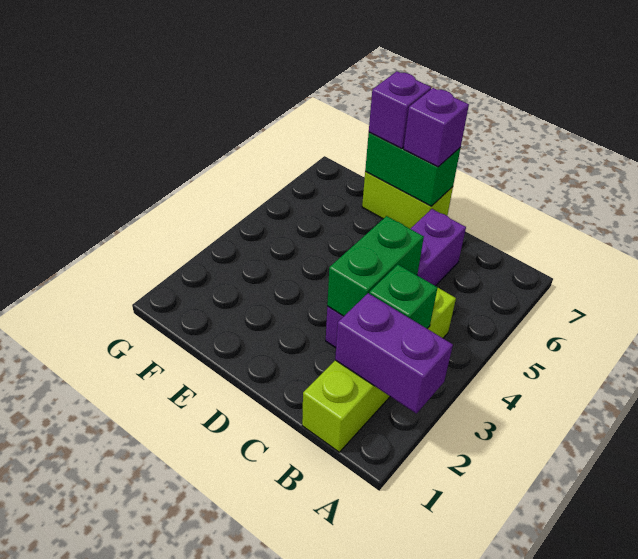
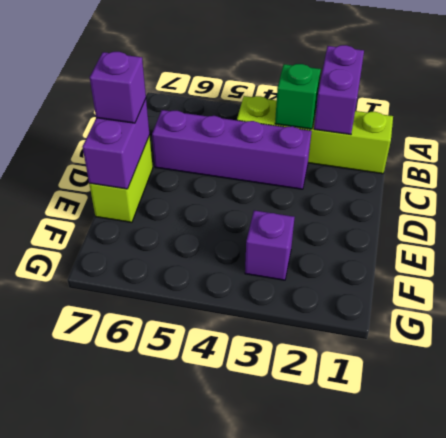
green 1x2 brick [327,216,424,316] -> none
green 1x2 brick [365,132,460,206] -> purple 1x2 brick [83,99,149,189]
purple 1x1 brick [369,71,431,149] -> purple 1x1 brick moved to [245,210,295,280]

